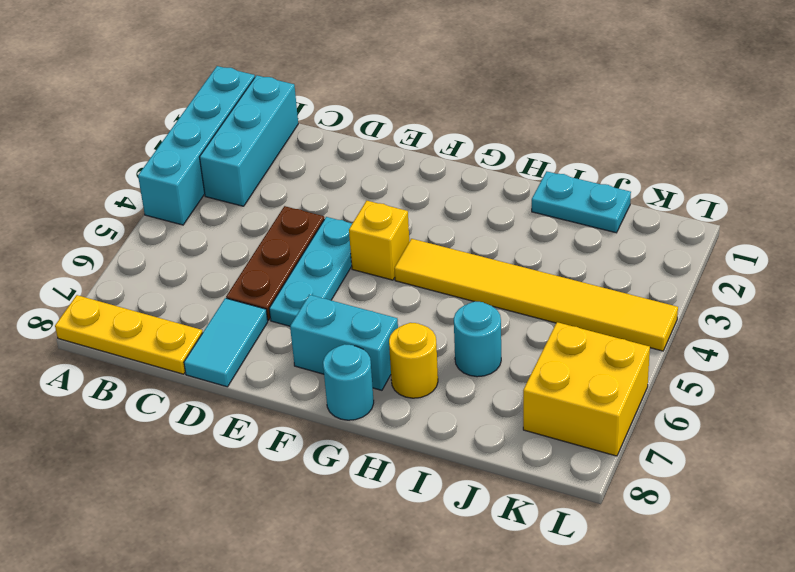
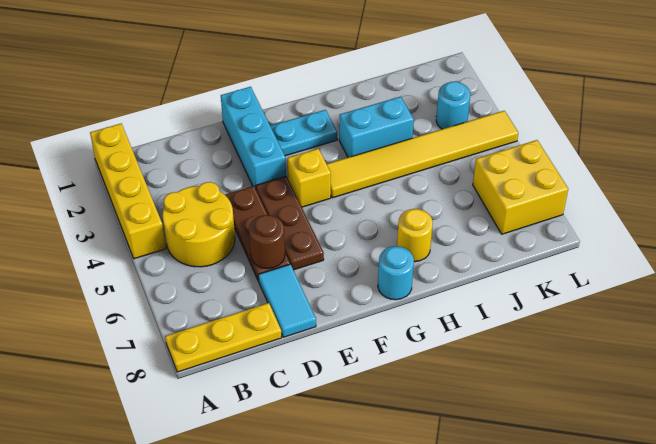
cyan 1x4 brick [138,66,255,225] -> yellow 1x4 brick [90,124,166,259]
cyan 1x3 brick [200,75,298,206] -> cyan 1x3 brick moved to [221,87,286,189]
none -> yellow 2x2 round brick [163,182,235,267]
none -> brown 1x1 round brick [249,215,285,269]
cyan 1x3 plate [269,217,352,326] -> brown 1x3 plate [256,176,324,270]
cyan 1x2 brick [290,295,398,390] -> cyan 1x2 brick moved to [339,97,414,157]
cyan 1x2 plate [532,171,631,233] -> cyan 1x2 plate moved to [270,110,337,156]
cyan 1x1 round brick [454,302,501,377] -> cyan 1x1 round brick moved to [436,81,470,129]

